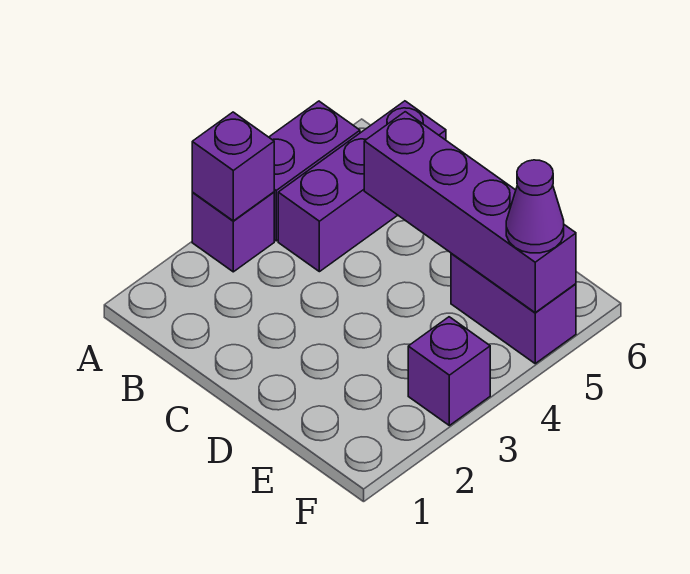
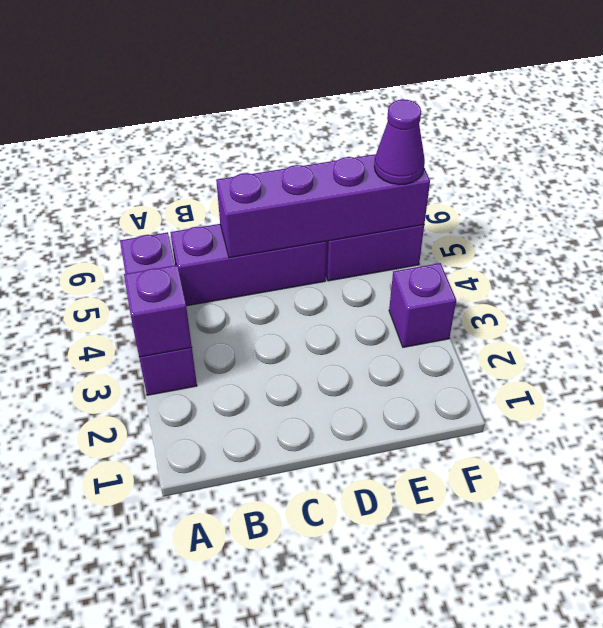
purple 1x3 brick [278,101,446,272] -> purple 1x3 brick turned to [170,224,327,306]

